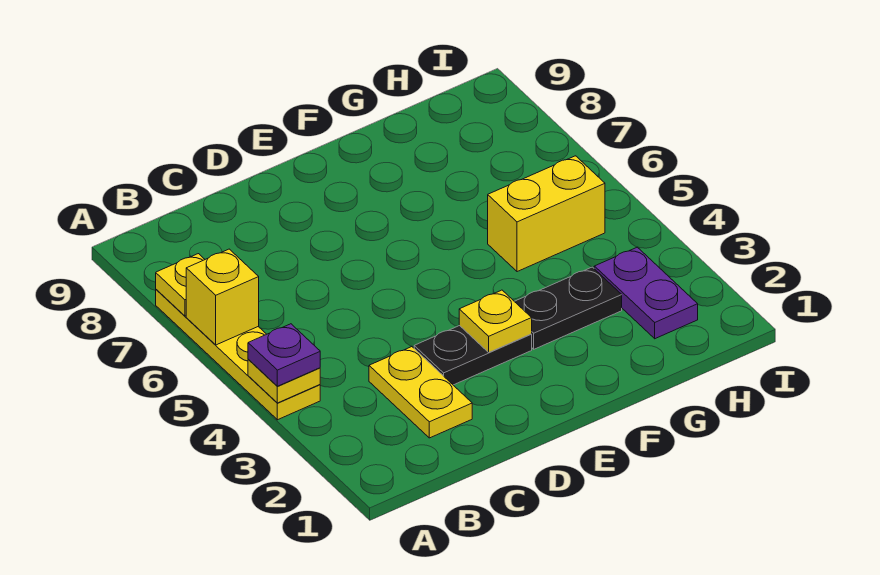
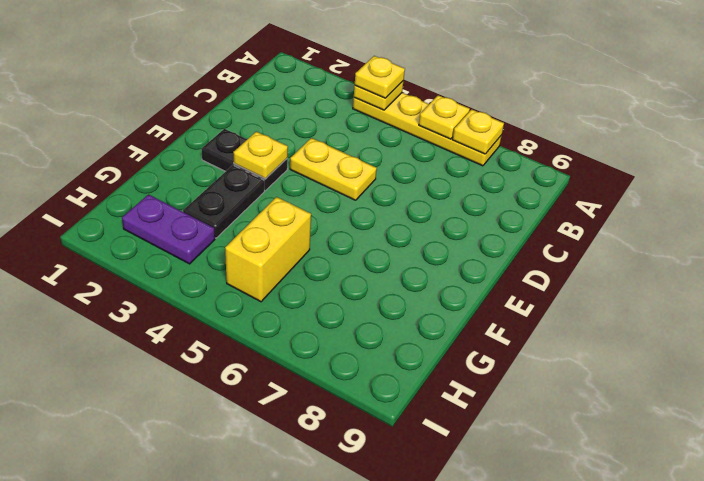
purple 1x1 plate [248,324,320,386] -> yellow 1x1 plate [355,56,405,98]
yellow 1x1 brick [186,249,259,345] -> yellow 1x1 plate [419,95,470,139]
yellow 1x2 plate [369,347,472,438] -> yellow 1x2 plate moved to [290,138,377,200]
black 1x2 plate [414,326,532,385] -> black 1x2 plate turned to [202,129,288,191]

